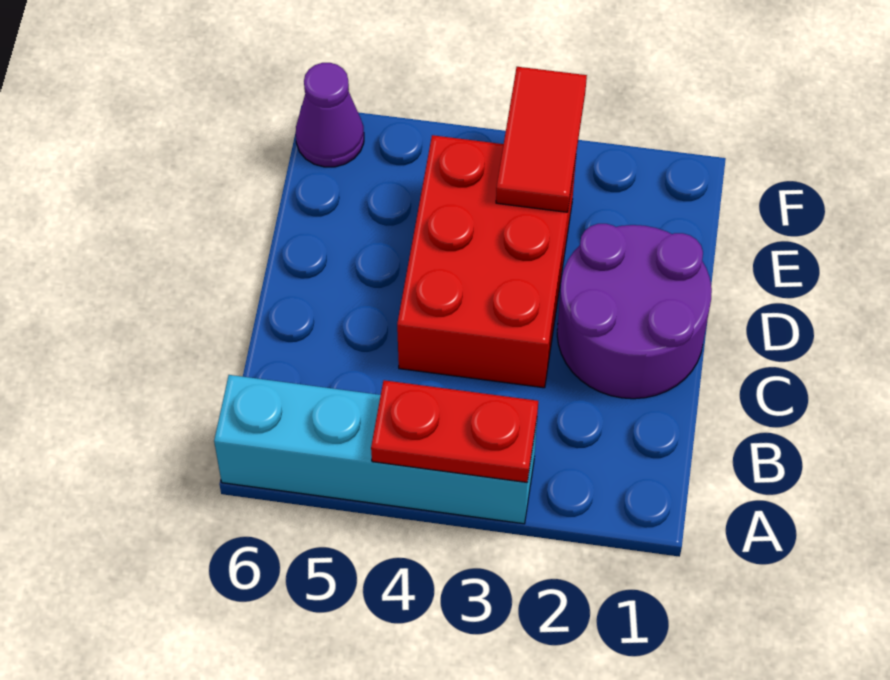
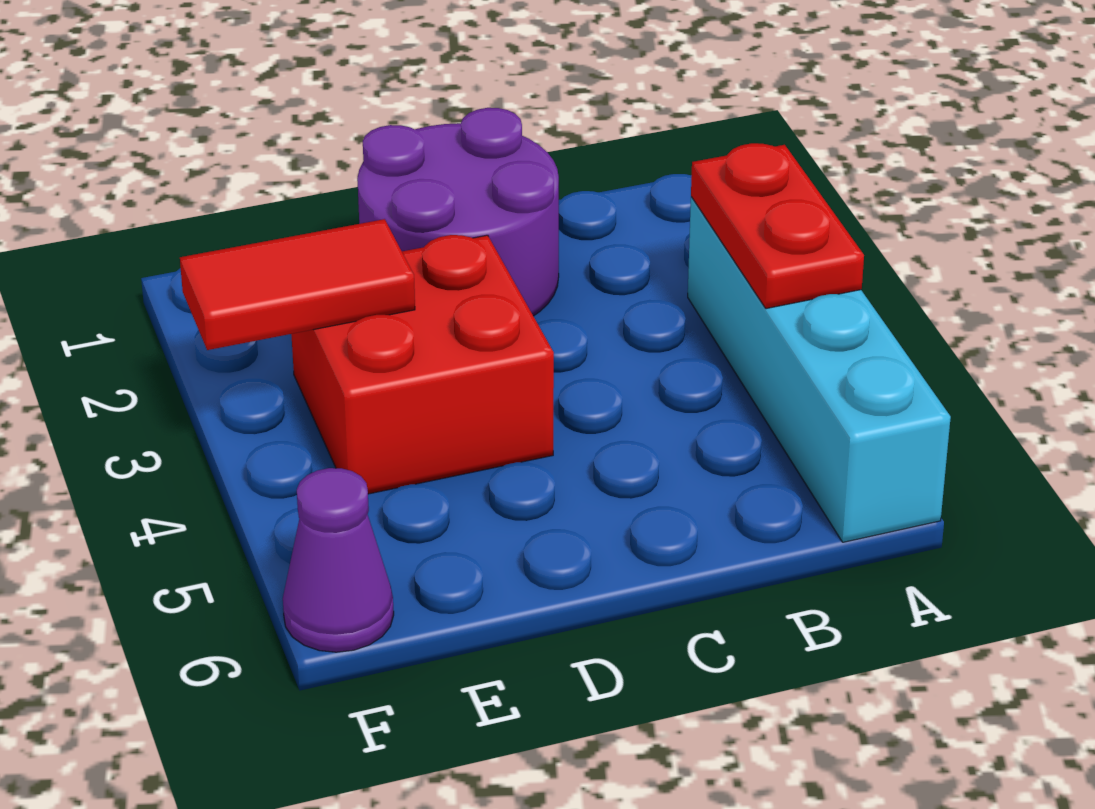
red 2x3 brick [397,135,576,388] -> red 2x2 brick [291,235,554,494]

